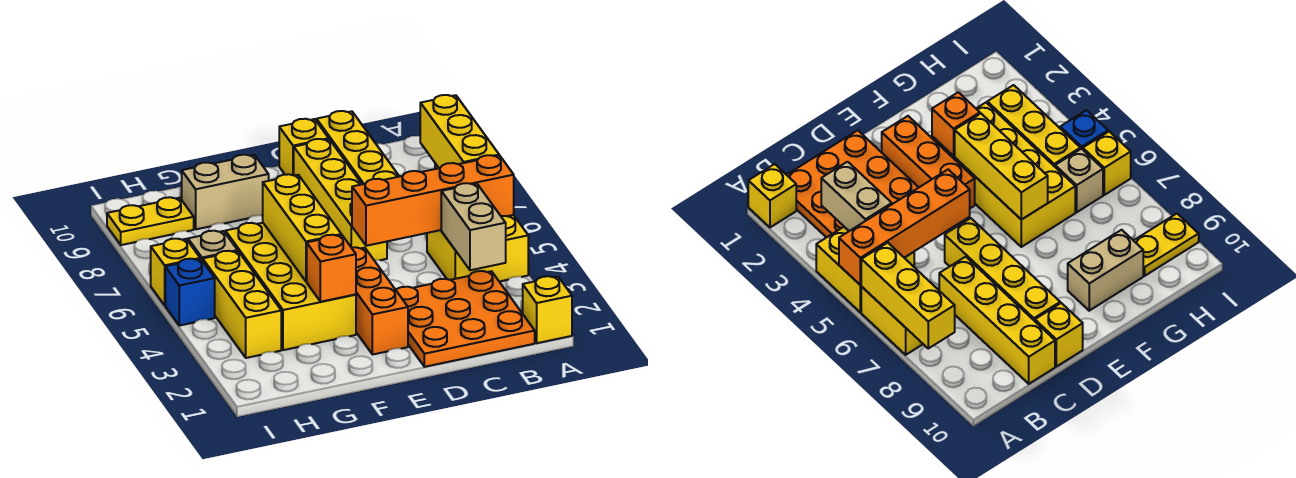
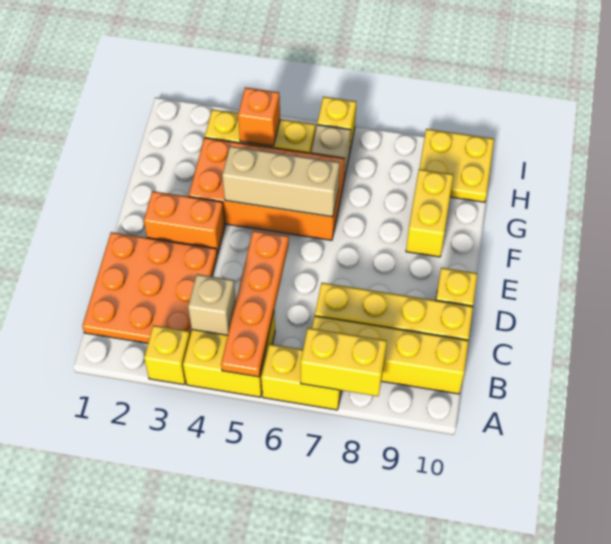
yellow 1x1 brick [523,276,572,343] -> yellow 1x1 brick moved to [144,325,190,385]
orange 1x4 brick [352,155,514,246] -> orange 1x4 plate [221,231,289,377]
yellow 1x3 brick [420,95,499,168] -> yellow 1x2 brick [301,328,387,396]
tan 1x2 brick [441,183,506,270] -> tan 1x1 brick [188,274,236,335]
yellow 1x4 brick [294,139,387,260] -> yellow 1x4 brick moved to [312,316,468,394]
orange 1x3 brick [352,247,408,355] -> orange 1x2 brick [144,191,225,254]
yellow 2x4 brick [225,223,356,350] -> orange 2x4 brick [189,138,345,240]
orange 1x1 brick [307,235,356,302] -> orange 1x1 brick moved to [238,88,280,146]
yellow 1x3 brick [262,174,341,282] -> tan 1x3 brick [222,146,340,217]
tan 1x2 brick [182,155,269,229] -> yellow 1x2 brick [406,169,453,257]
yellow 1x2 plate [107,197,194,245] -> yellow 2x2 plate [420,129,494,202]
blue 1x1 brick [165,259,215,326] -> none

